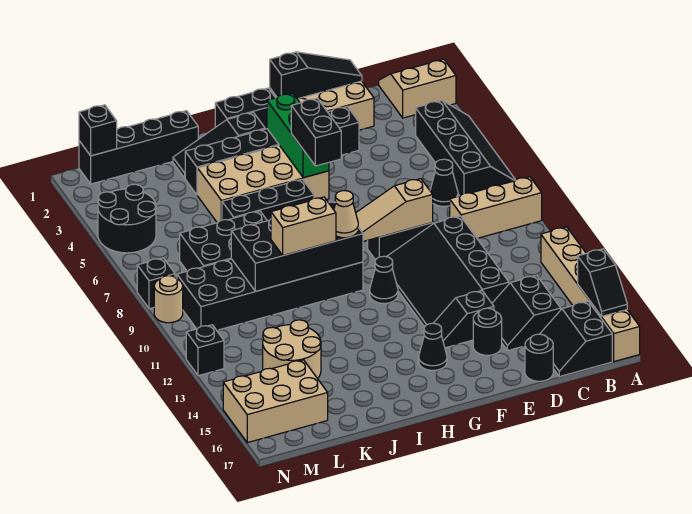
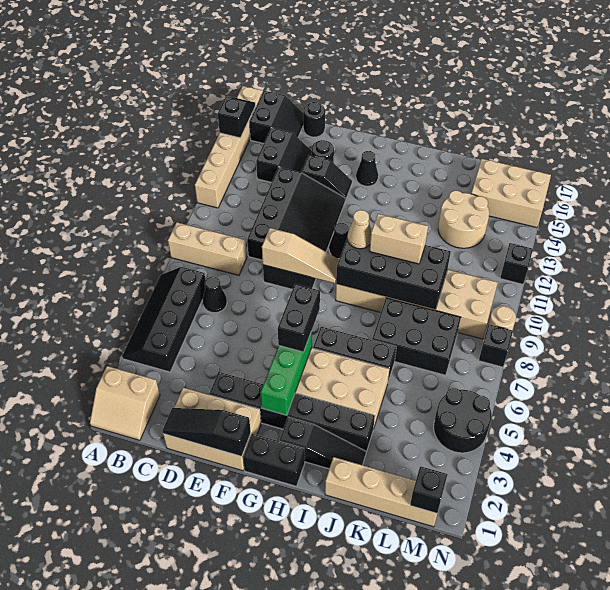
black 2x6 brick [177,259,363,330] -> tan 2x6 brick [336,270,498,339]
black 1x4 brick [79,111,198,184] -> tan 1x4 brick [325,457,437,527]

